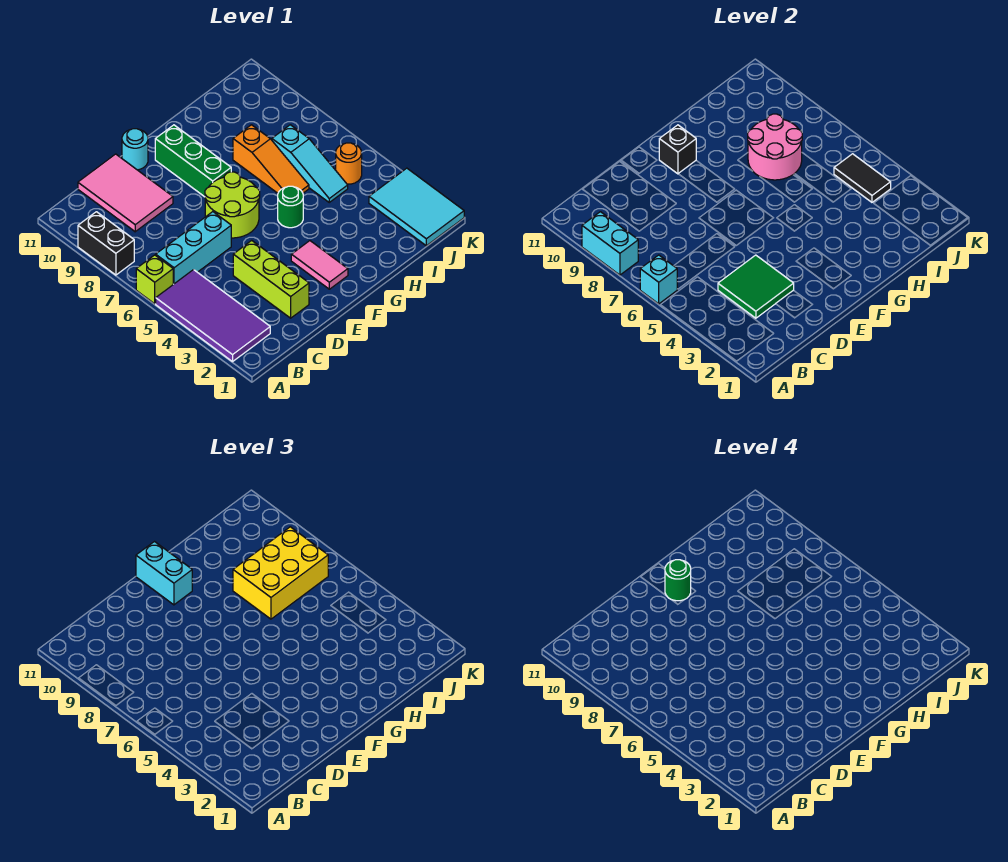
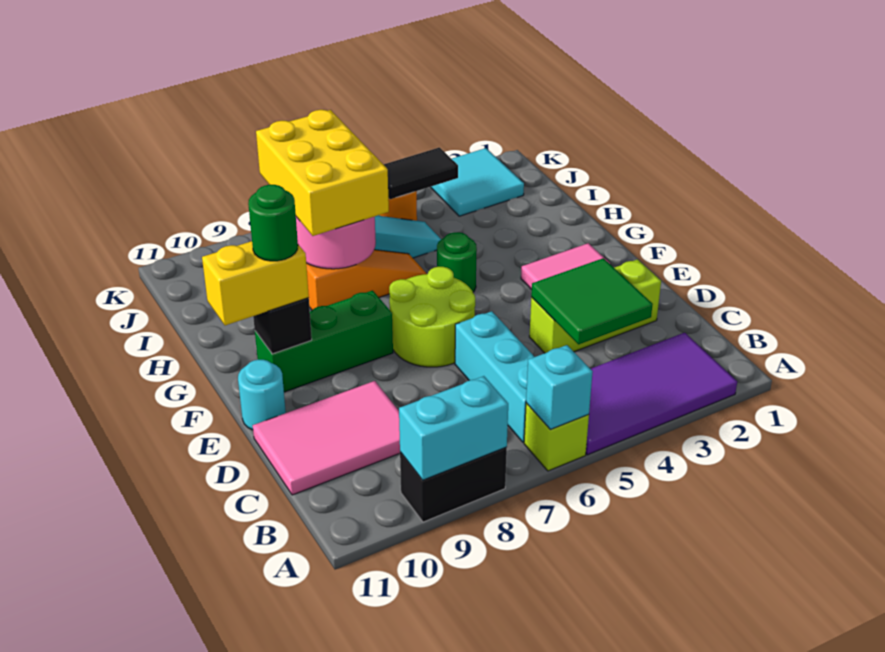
cyan 1x2 brick [136,542,192,605] -> yellow 1x2 brick [202,241,309,325]
cyan 2x3 tile [369,168,464,246] -> cyan 2x2 tile [431,148,524,216]

